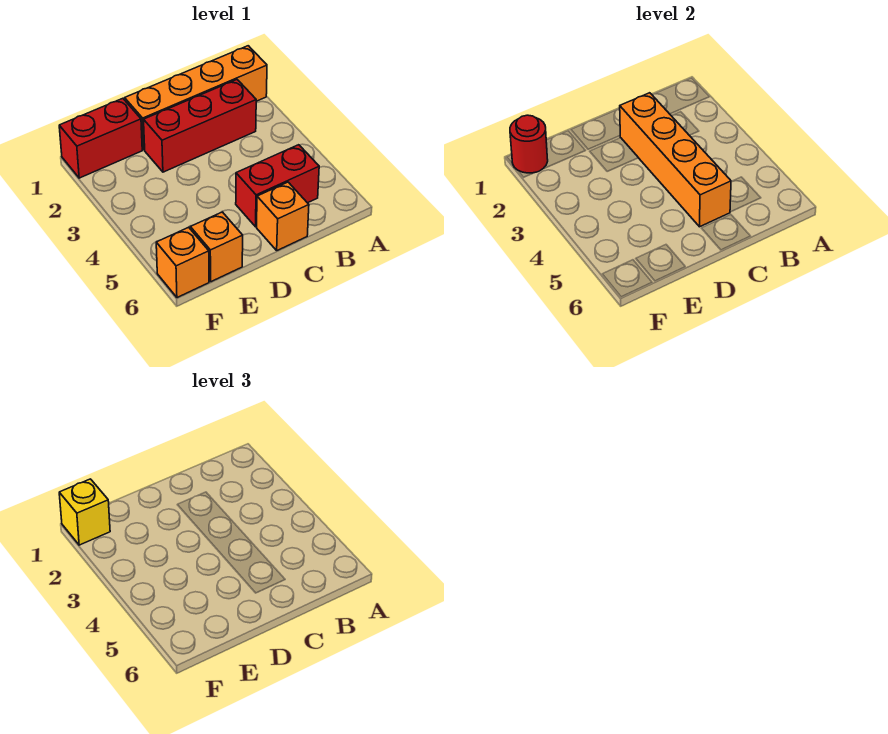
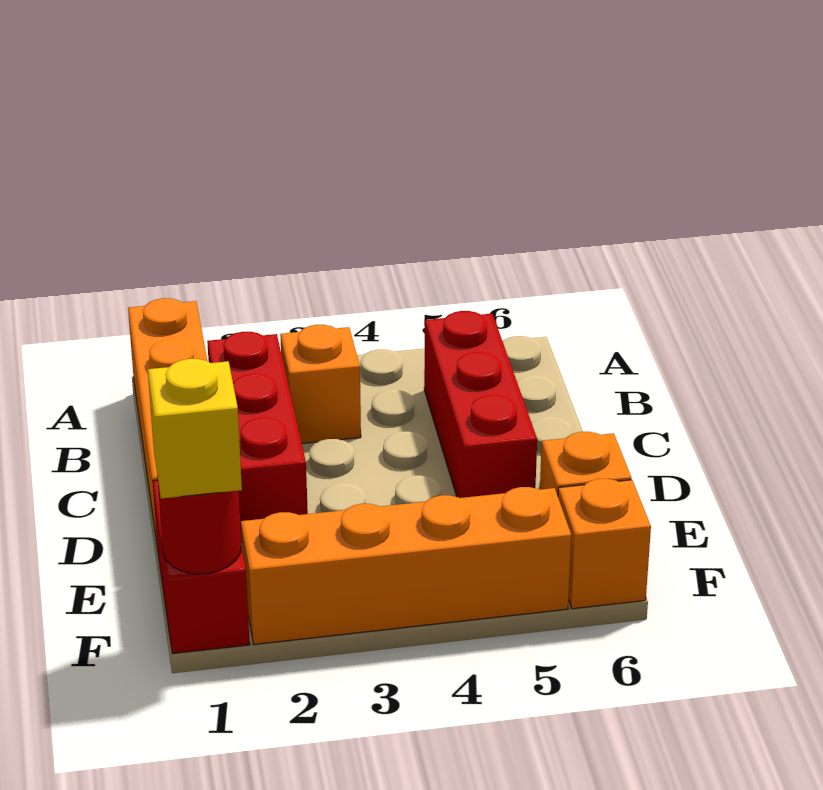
red 1x2 brick [236,145,319,227] -> red 1x3 brick [424,311,537,498]
orange 1x4 brick [620,93,731,227] -> orange 1x4 brick moved to [241,487,571,644]
orange 1x1 brick [257,182,309,250] -> orange 1x1 brick moved to [280,325,361,444]

